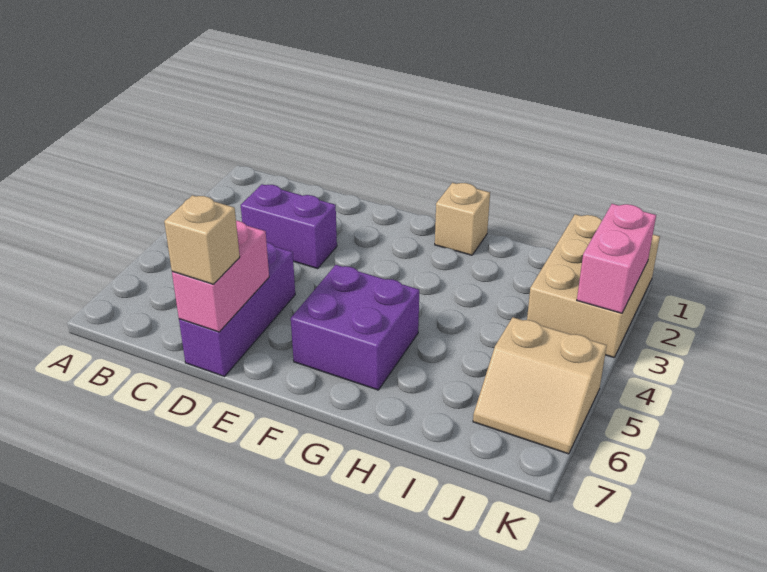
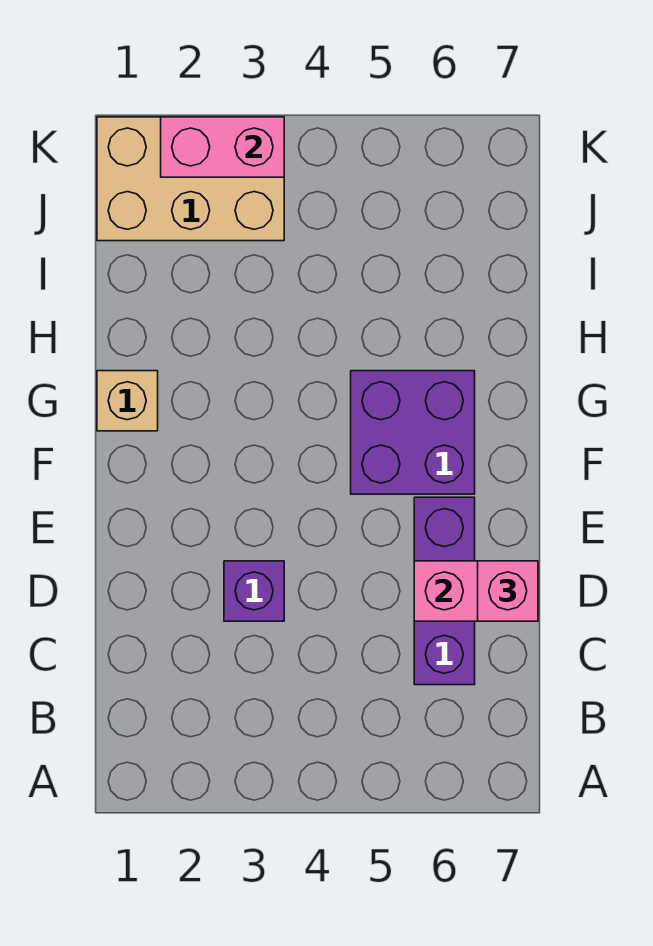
purple 1x2 brick [241,184,337,269] -> purple 1x1 brick [224,561,284,621]
purple 1x3 brick [179,242,295,376] -> purple 1x3 brick turned to [414,497,475,685]
tan 1x1 brick [164,195,240,284] -> pink 1x1 brick [478,561,538,621]
tan 2x2 slope [473,317,607,454] -> none

